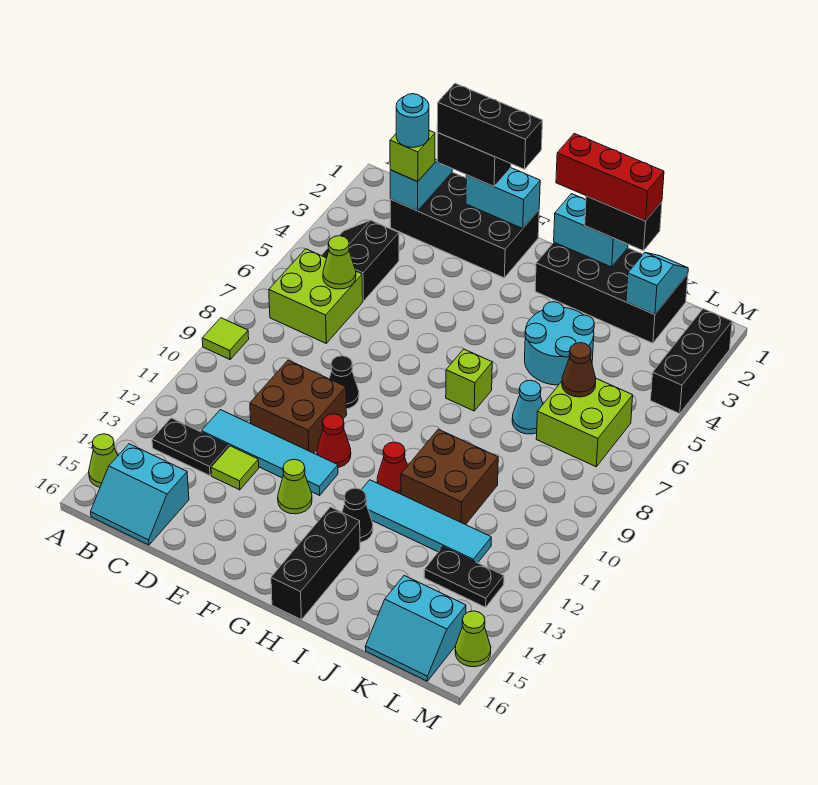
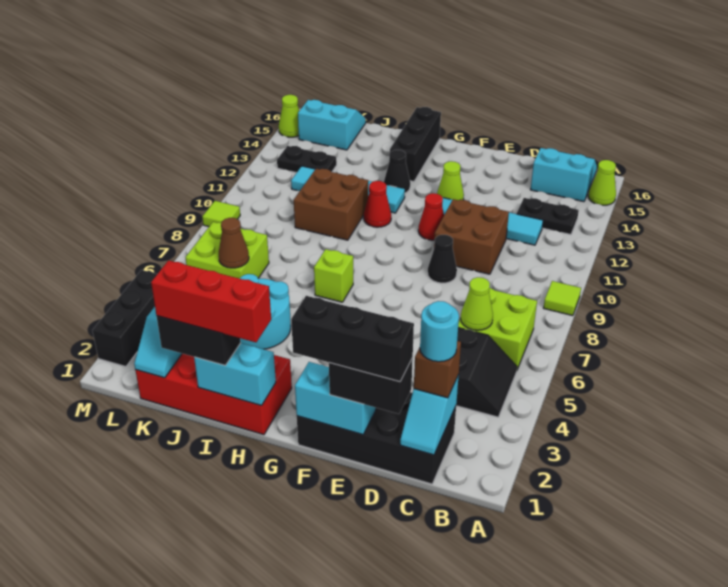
lime 1x1 brick [390,130,435,181] -> brown 1x1 brick [414,341,461,398]
lime 1x1 tile [211,446,259,490] -> lime 1x1 tile moved to [202,201,240,227]
black 2x4 brick [535,242,688,343] -> red 2x4 brick [135,354,292,435]
cyan 1x1 cone [512,380,543,434] -> none

